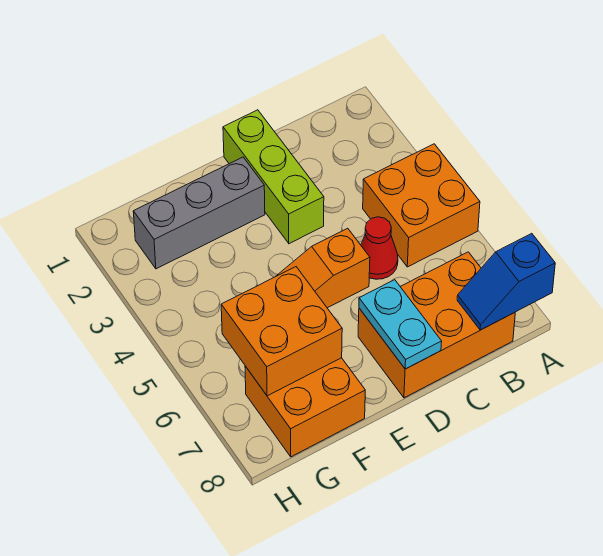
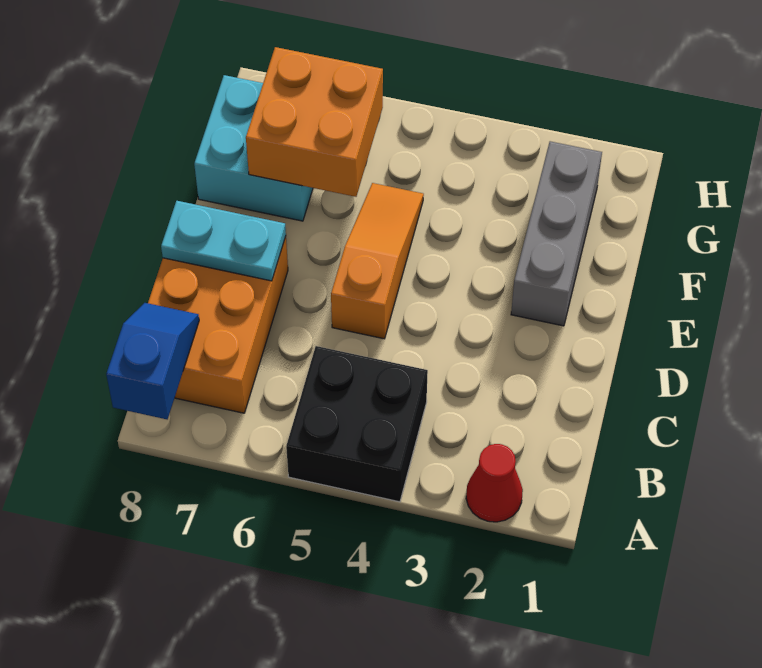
orange 2x2 brick [363,144,480,267] -> black 2x2 brick [286,346,428,502]
red 1x1 cone [361,217,398,279] -> red 1x1 cone moved to [466,444,523,522]
lime 1x3 brick [223,110,324,244] -> none
orange 2x2 brick [245,358,365,457] -> cyan 2x2 brick [194,75,313,221]

